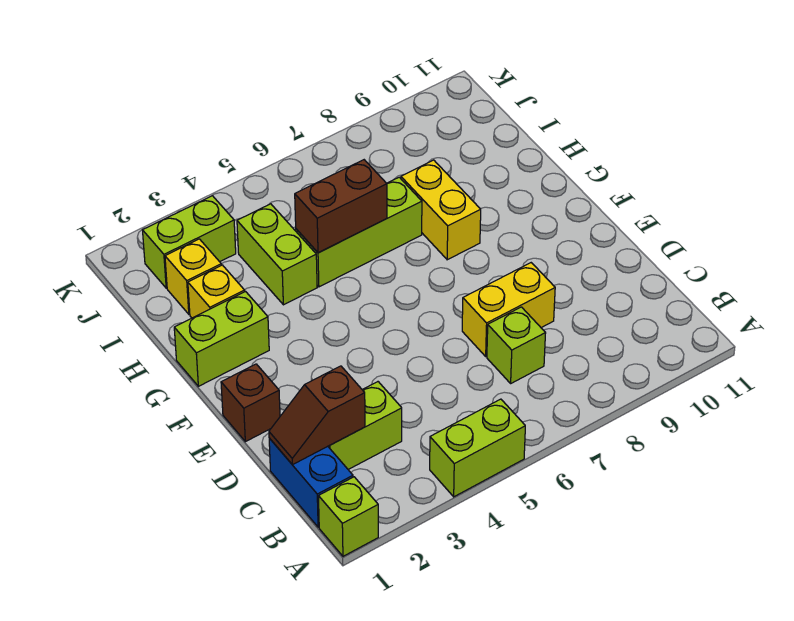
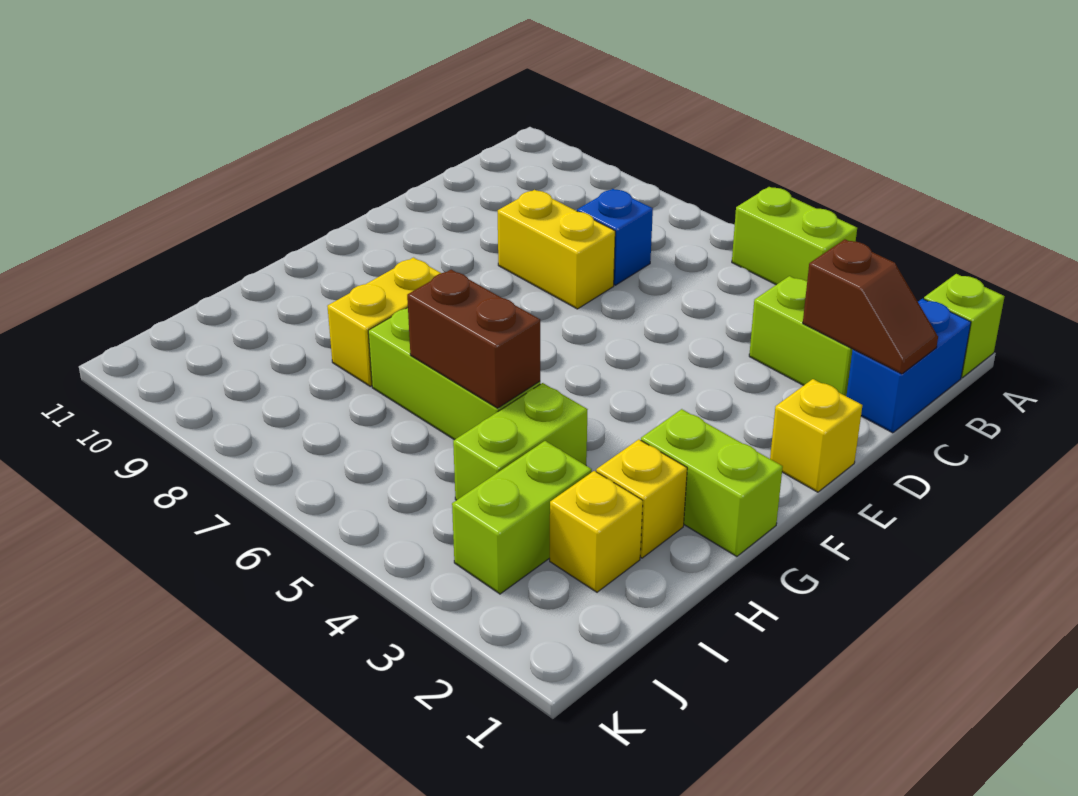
lime 1x1 brick [487,307,546,383] -> blue 1x1 brick [577,189,653,285]
brown 1x1 brick [221,364,280,442] -> yellow 1x1 brick [770,379,862,492]
lime 1x2 brick [143,196,236,288] -> lime 1x2 brick turned to [452,441,592,594]

